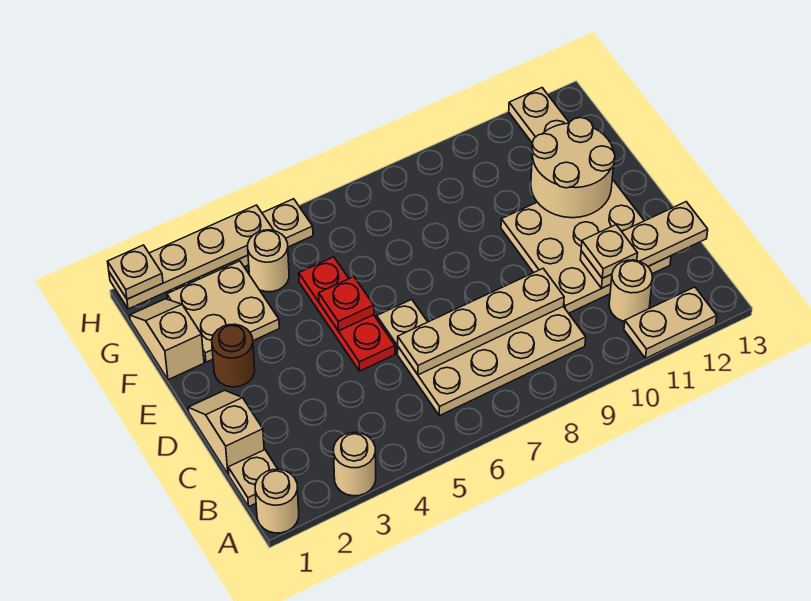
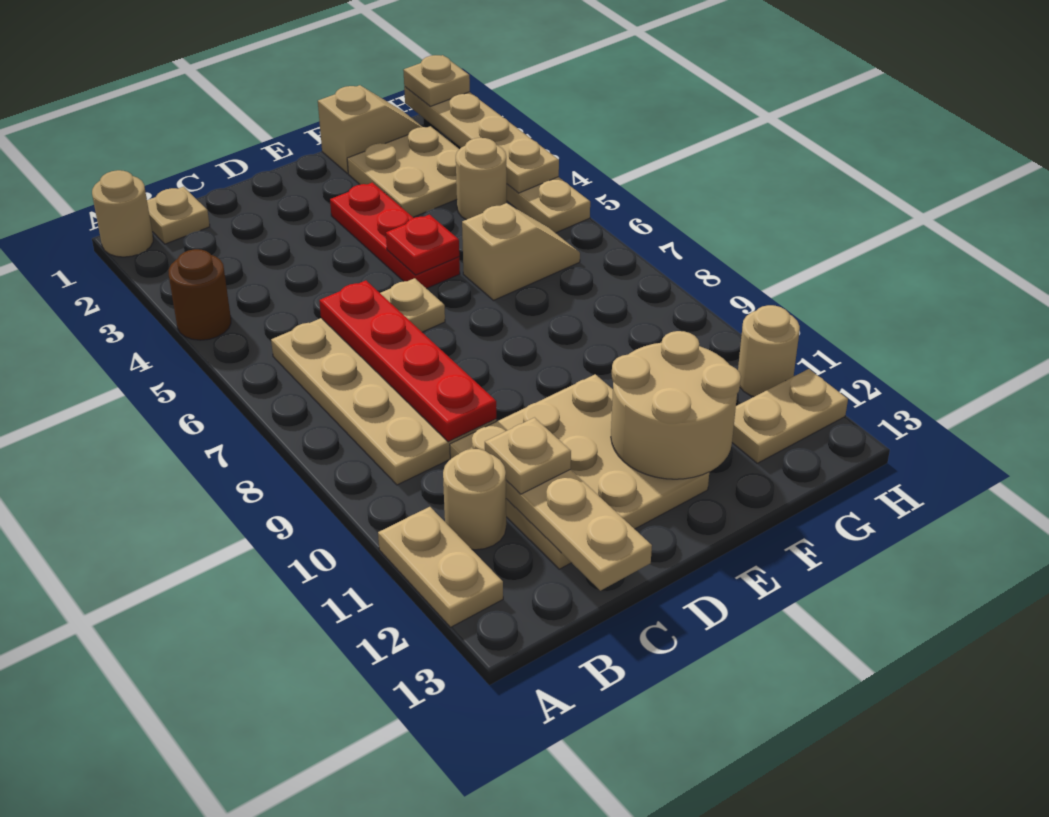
tan 1x1 round brick [333,432,376,496] -> tan 1x1 round brick moved to [738,305,800,397]
tan 1x2 slope [188,390,264,474] -> tan 1x2 slope moved to [462,203,580,300]
tan 1x4 plate [398,269,564,375] -> red 1x4 plate [319,281,496,442]
red 1x3 plate [299,257,395,371] -> red 1x3 plate turned to [330,183,460,289]
brown 1x1 round brick [212,324,255,387] -> brown 1x1 round brick moved to [169,249,231,340]

